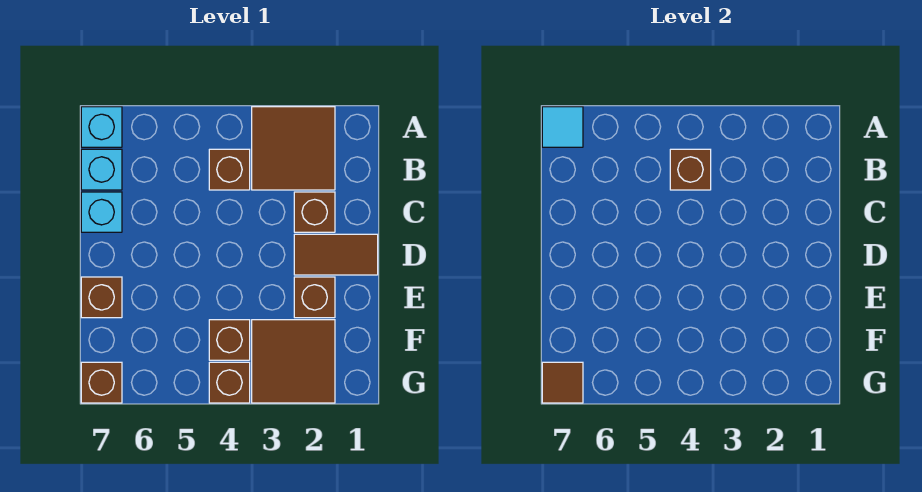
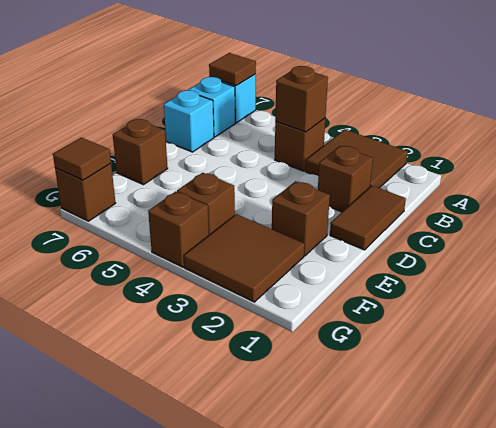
cyan 1x1 tile [542,107,583,147] -> brown 1x1 tile [209,53,256,86]
brown 1x2 tile [294,234,378,275] -> brown 1x2 tile turned to [330,186,406,250]

